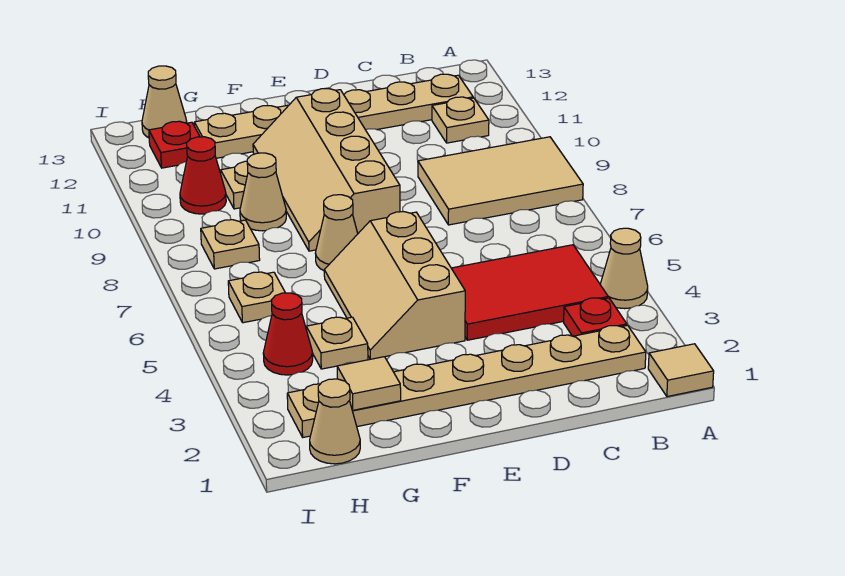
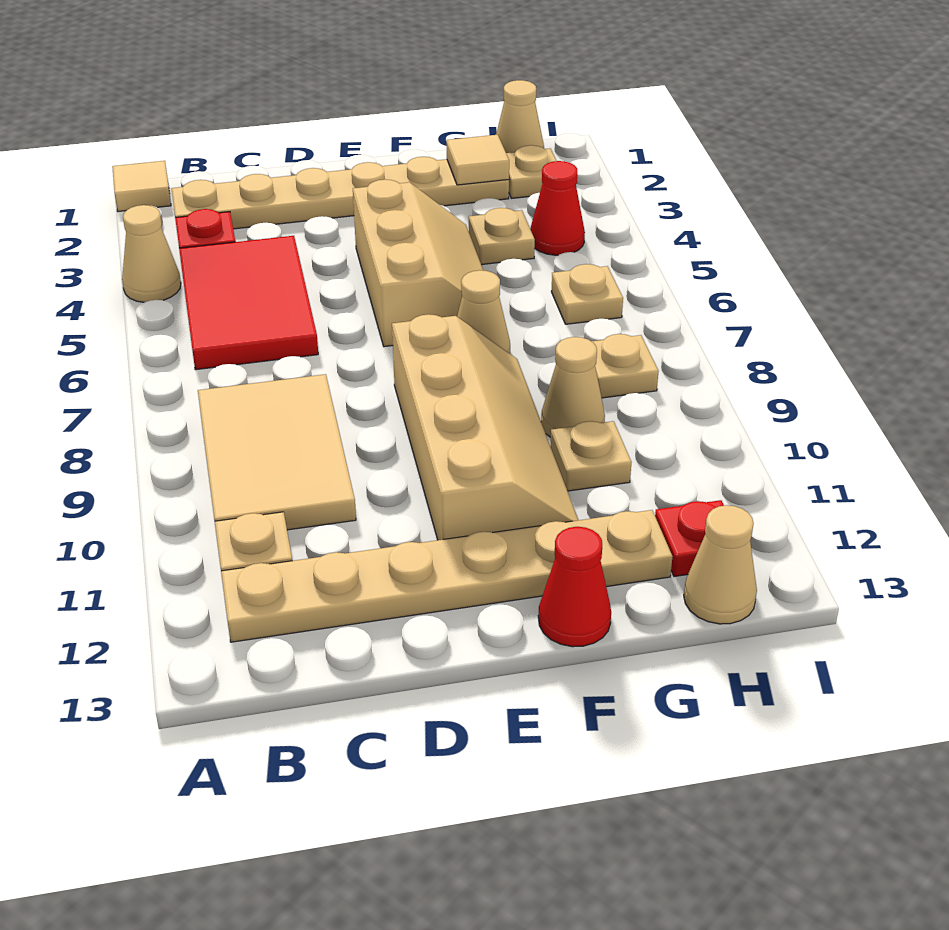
tan 2x3 tile [418,137,583,225] -> tan 2x3 tile turned to [198,374,356,530]
red 2x3 tile [451,245,608,340] -> red 2x3 tile turned to [179,236,318,370]
red 1x1 cone [180,137,226,214] -> red 1x1 cone moved to [538,527,611,647]

